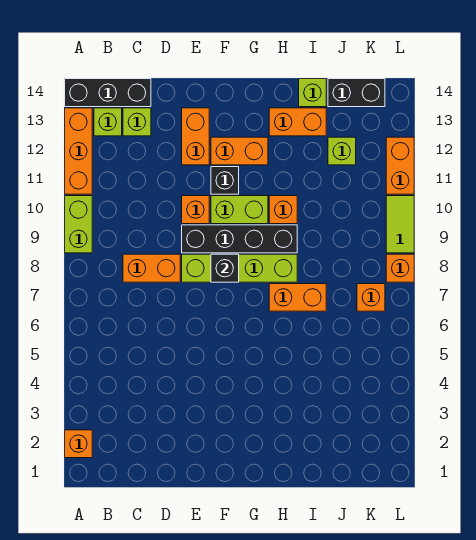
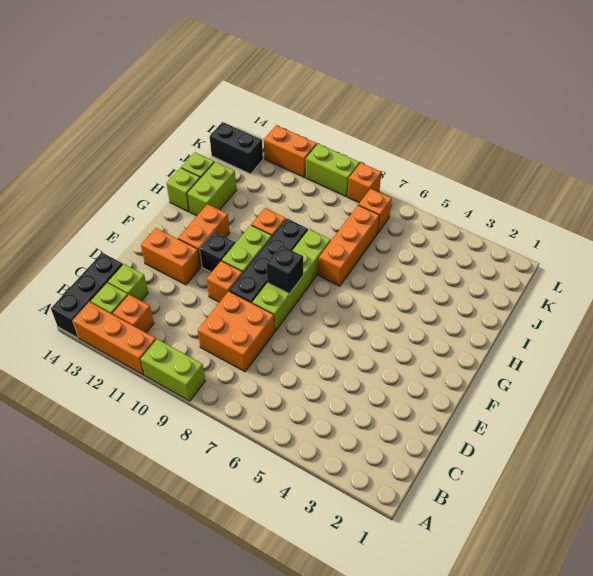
orange 1x1 brick [65,430,92,458] -> orange 1x1 brick moved to [112,294,154,333]
orange 1x2 brick [123,254,180,282] -> orange 2x2 brick [198,291,275,372]
orange 1x2 brick [269,284,326,311] -> orange 1x3 brick [318,205,379,286]
orange 1x2 brick [269,108,326,136] -> lime 1x2 brick [187,162,236,216]
lime 1x1 brick [328,137,356,165] -> lime 1x1 brick moved to [166,168,200,212]
black 1x2 brick [328,79,385,107] -> black 1x2 brick turned to [210,122,263,174]
lime 1x2 tile [386,196,414,253] -> lime 1x2 brick [305,144,360,197]

